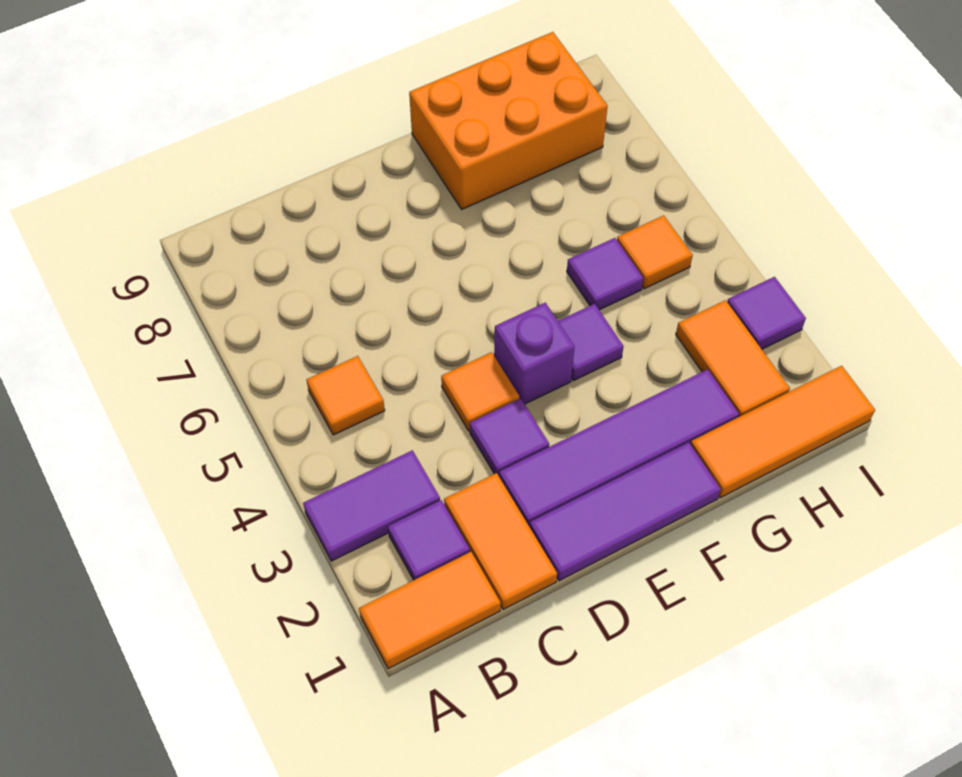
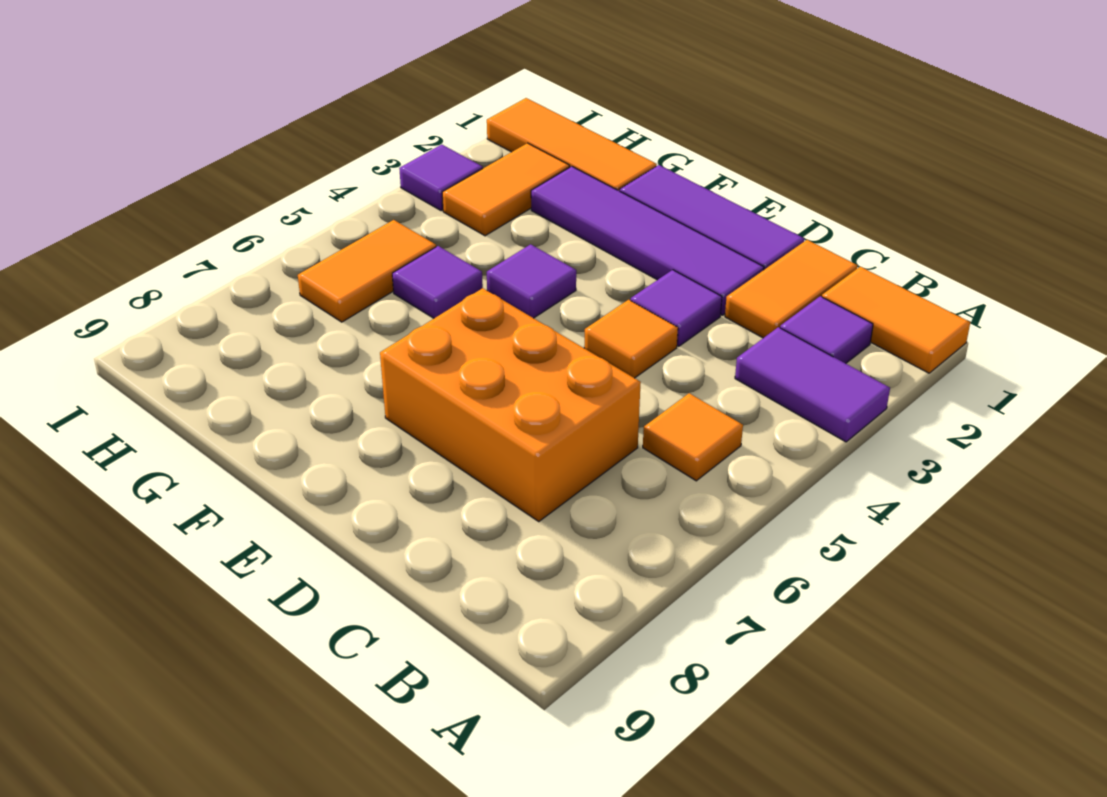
purple 1x1 brick [494,303,575,404] -> none
orange 2x3 brick [409,32,608,210] -> orange 2x3 brick moved to [380,288,641,522]
orange 1x1 tile [617,215,693,289] -> orange 1x2 tile [298,220,436,322]

